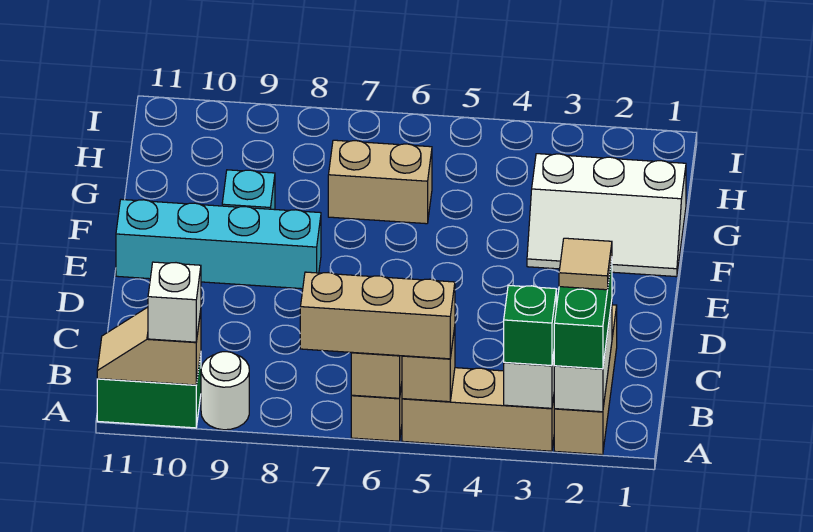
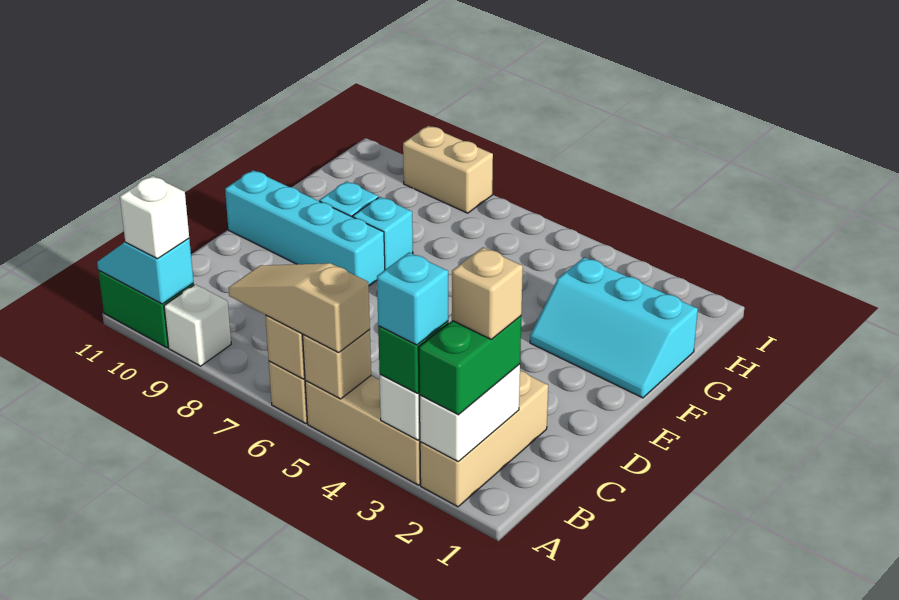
none -> cyan 1x1 brick [377,253,448,345]
tan 1x3 brick [300,272,455,359] -> tan 1x3 slope [228,263,370,353]
white 1x1 round brick [201,352,249,430] -> white 1x1 brick [164,284,231,366]
tan 1x2 slope [97,307,201,385] -> cyan 1x2 slope [97,238,194,304]
tan 1x1 tile [559,238,612,290] -> tan 1x1 brick [452,247,523,340]
white 2x3 slope [527,154,686,277] -> cyan 2x3 slope [530,257,698,398]
none -> cyan 1x1 brick [353,197,413,270]
tan 1x2 brick [328,140,432,224] -> tan 1x2 brick moved to [403,126,493,213]

